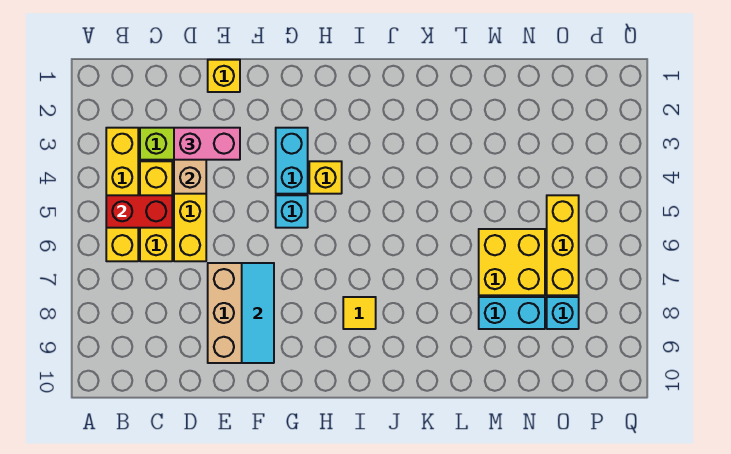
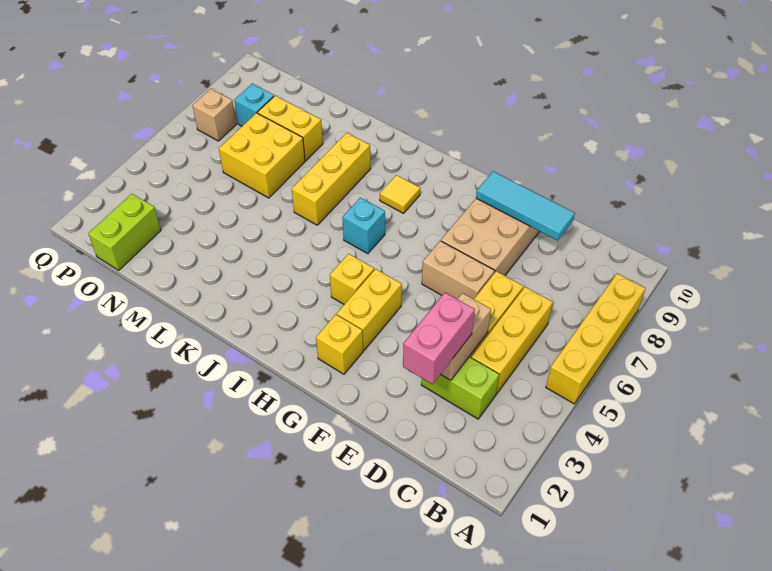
yellow 1x4 brick [106,128,138,261] -> yellow 1x4 brick moved to [546,273,645,404]
red 1x2 brick [106,195,172,228] -> none
pink 1x2 brick [174,128,240,160] -> pink 1x2 brick turned to [403,293,475,384]
yellow 1x1 brick [208,60,240,92] -> yellow 1x1 brick moved to [316,315,363,374]
none -> tan 1x2 brick [422,241,495,299]
cyan 1x3 tile [242,263,274,363] -> cyan 1x3 tile turned to [476,172,575,241]
cyan 1x2 brick [276,128,308,194] -> yellow 1x2 brick [337,269,402,350]
cyan 1x1 brick [276,195,308,228] -> cyan 1x1 brick moved to [342,198,385,254]
cyan 1x2 brick [479,297,545,329] -> yellow 1x2 brick [257,96,323,161]
none -> lime 1x2 brick [88,194,161,270]
yellow 1x3 brick [547,195,579,295] -> yellow 1x3 brick moved to [292,133,371,225]
none -> tan 1x1 brick [192,89,236,141]

